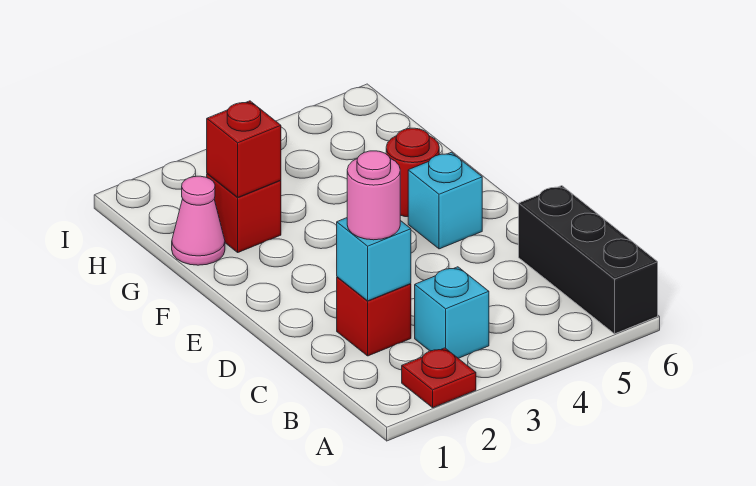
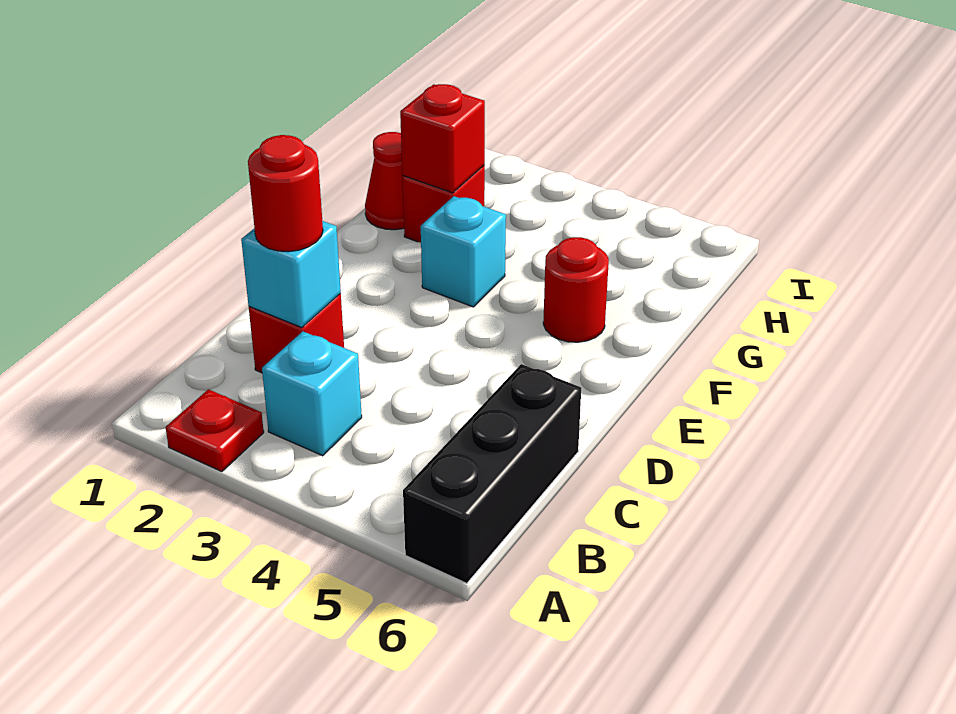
pink 1x1 round brick [347,151,400,240] -> red 1x1 round brick [248,135,323,252]
cyan 1x1 brick [408,152,482,249] -> cyan 1x1 brick moved to [421,196,506,307]
pink 1x1 cone [172,176,225,265] -> red 1x1 cone [365,132,404,230]

